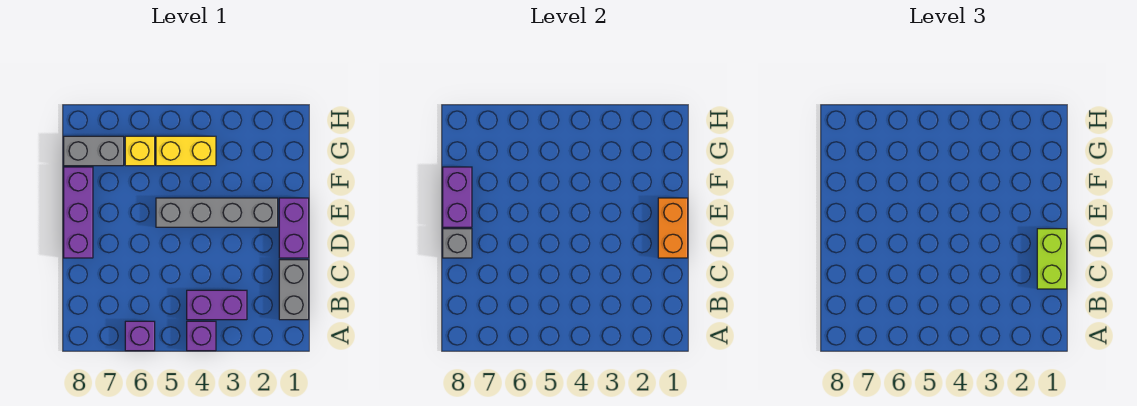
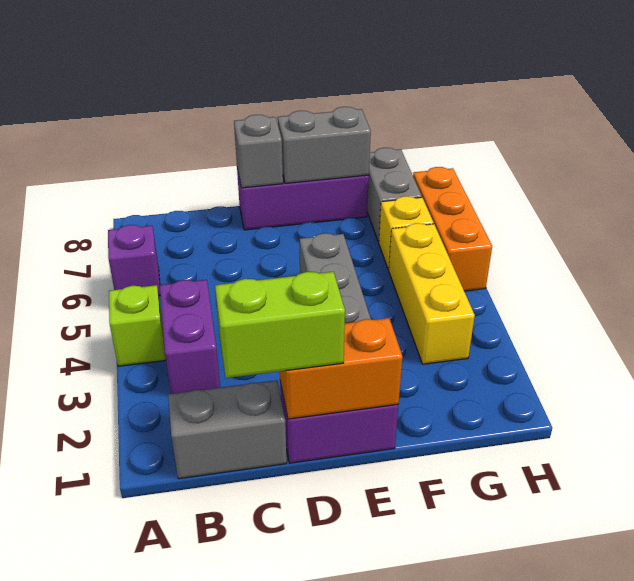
purple 1x1 brick [187,321,216,351] -> lime 1x1 brick [109,285,166,366]
purple 1x2 brick [443,167,472,227] -> grey 1x2 brick [278,107,371,184]
yellow 1x2 brick [156,136,216,166] -> yellow 1x3 brick [389,223,475,364]
none -> orange 1x3 brick [413,167,492,291]

